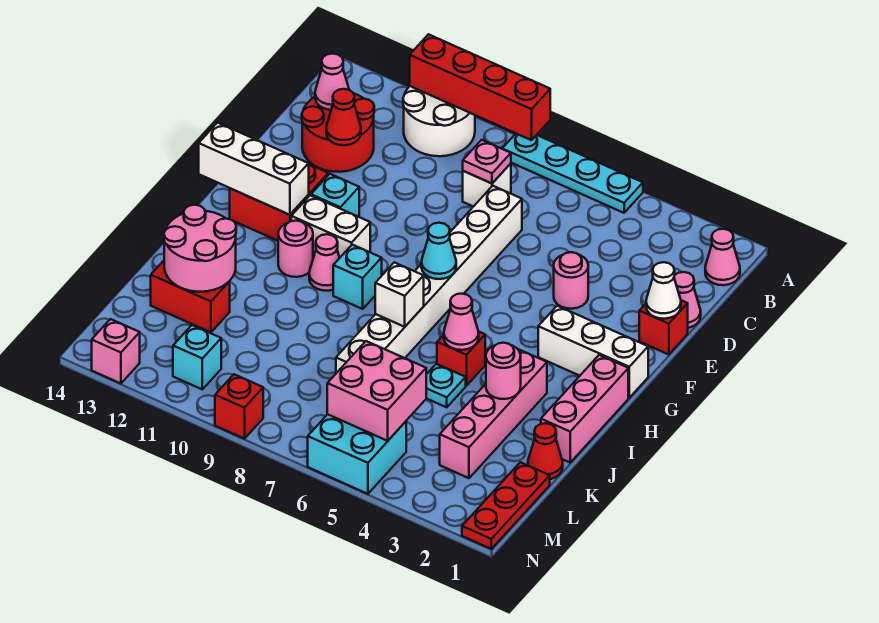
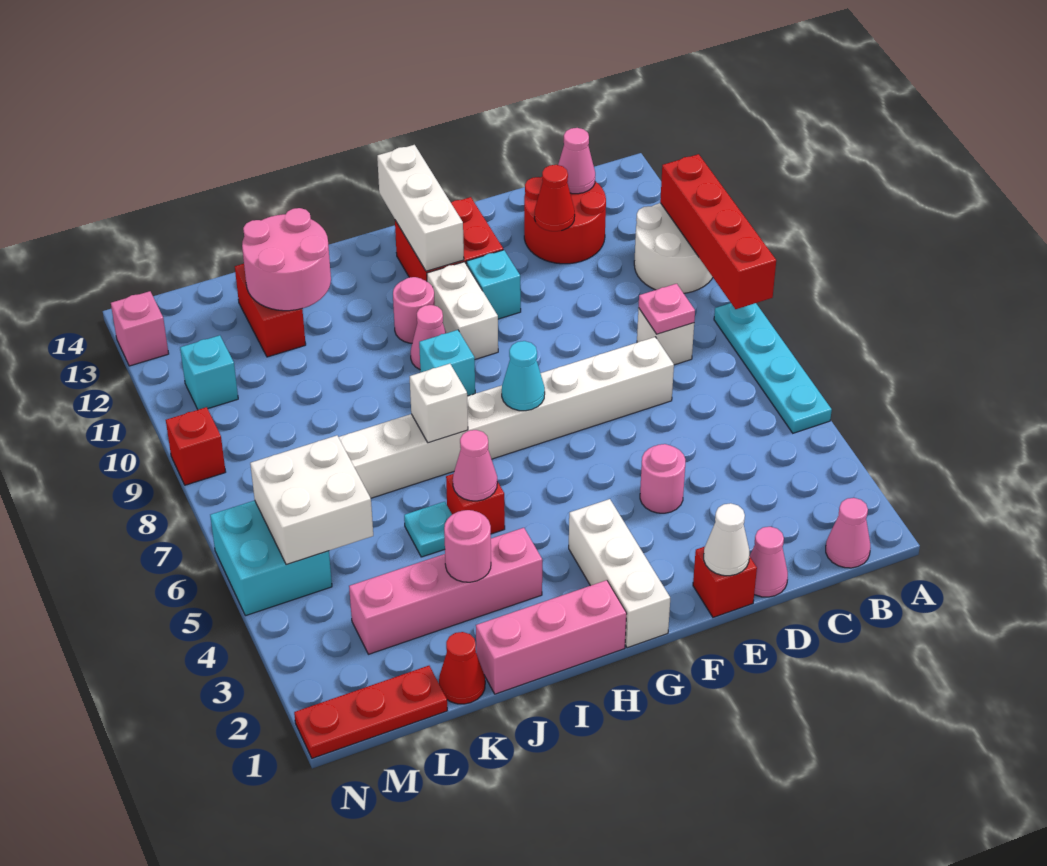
pink 2x2 brick [327,341,426,441] -> white 2x2 brick [250,435,373,565]

